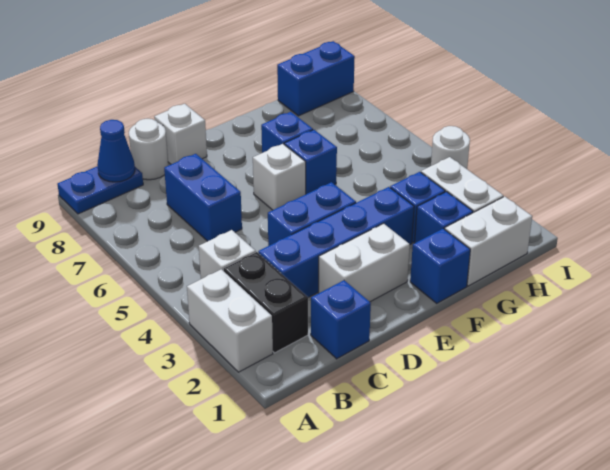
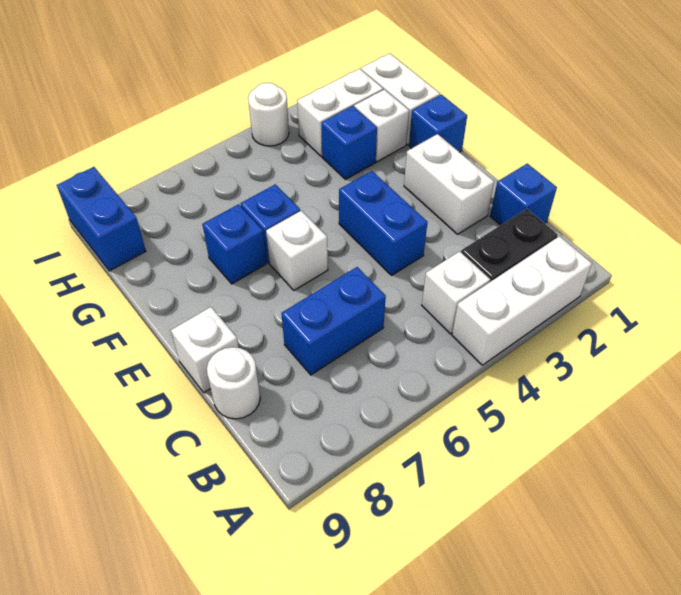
white 1x2 brick [187,269,273,372] -> white 1x3 brick [452,236,592,365]
blue 1x2 plate [57,166,143,214] -> none
blue 1x1 cone [97,120,135,182] -> none
blue 1x4 brick [258,187,414,297] -> none
blue 1x1 brick [415,192,473,243] -> white 1x1 brick [354,89,409,162]

